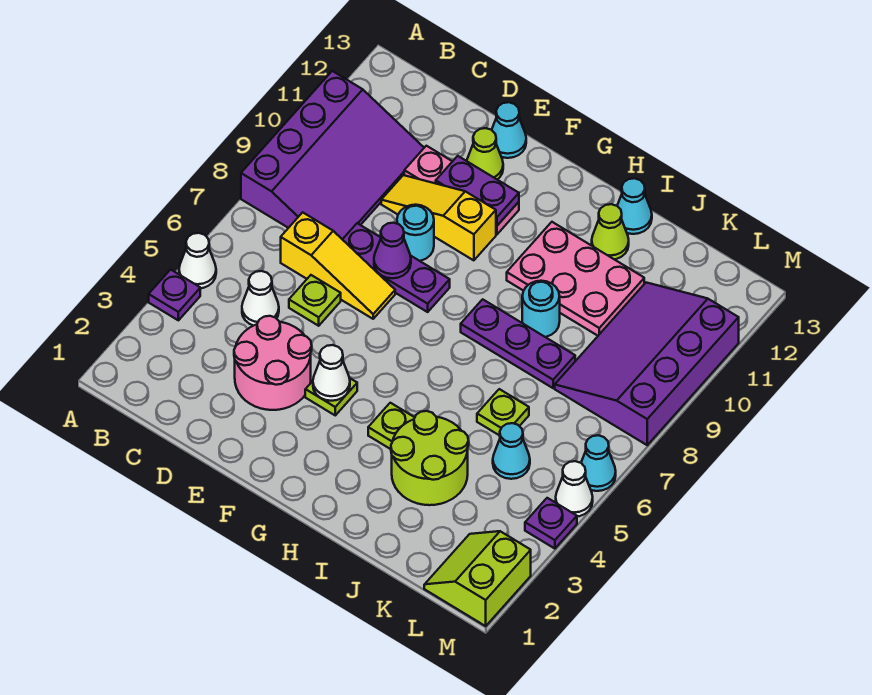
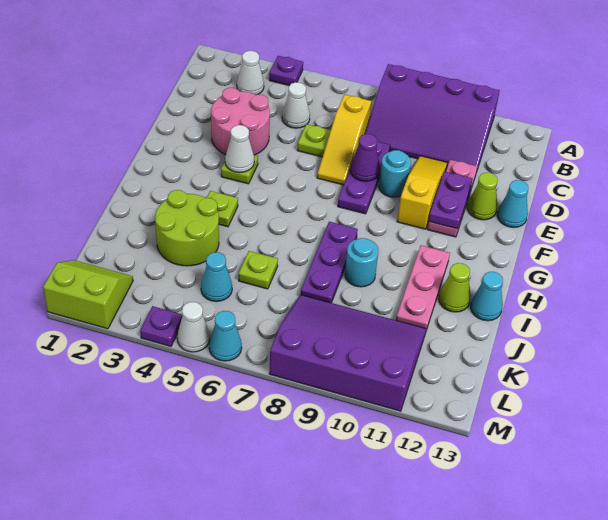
white 1x1 cone [179,233,216,288] -> white 1x1 cone moved to [237,51,264,95]
pink 2x3 plate [507,222,644,336] -> pink 1x3 plate [396,245,450,330]

